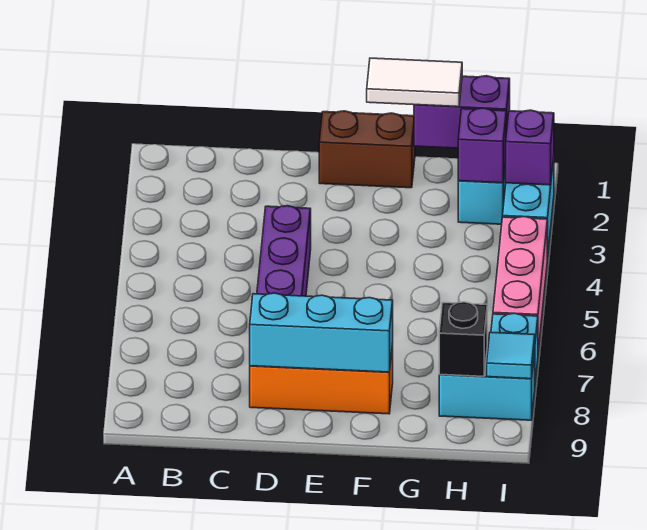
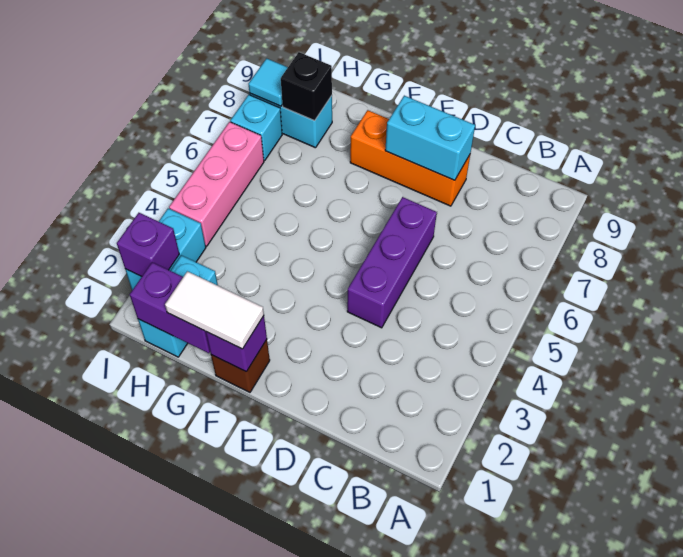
cyan 1x3 brick [250,293,393,372] -> cyan 1x2 brick [385,96,475,180]
brown 1x2 brick [319,111,415,188] -> brown 1x1 brick [211,340,270,392]
purple 1x1 brick [458,108,506,183] -> purple 1x1 brick moved to [206,316,267,372]

